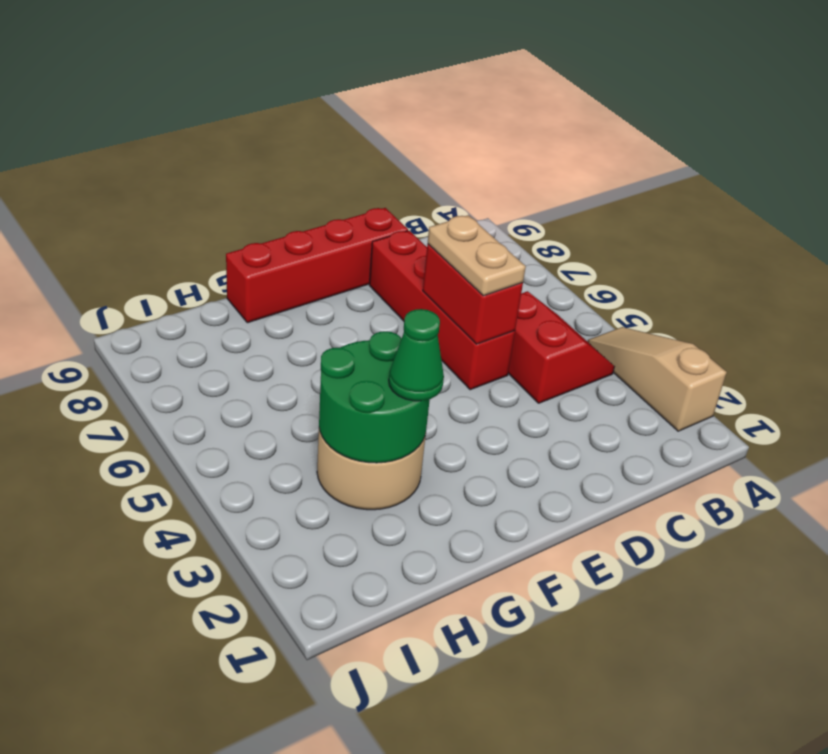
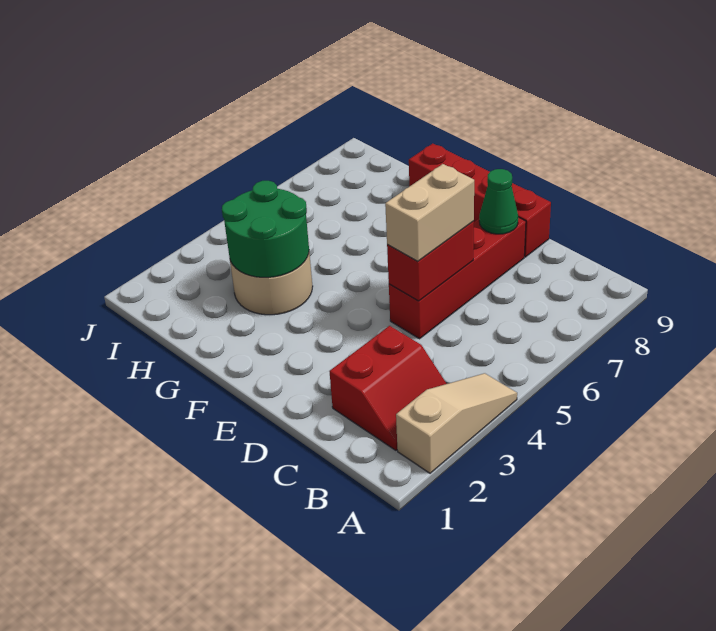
red 2x2 slope [508,291,614,403] -> red 2x2 slope moved to [329,326,446,450]
tan 1x2 plate [428,215,526,296] -> tan 1x2 brick [385,164,474,261]
green 1x1 cone [389,309,444,401] -> green 1x1 cone moved to [479,169,518,234]

